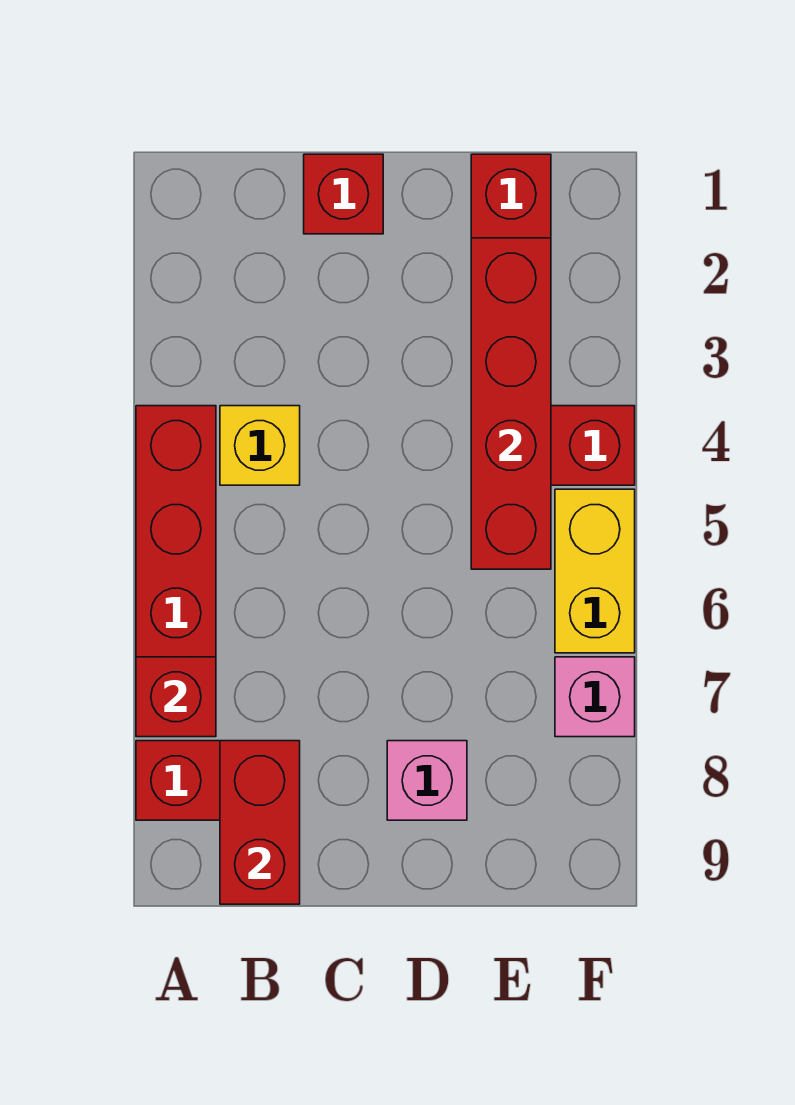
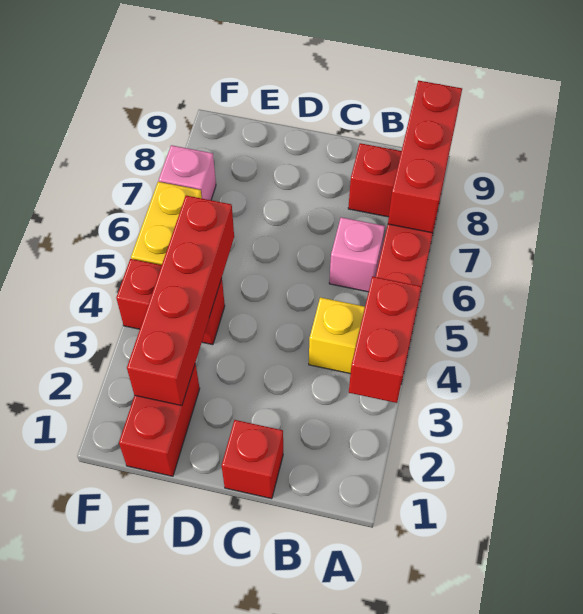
red 1x1 brick [136,657,216,737] -> red 1x3 brick [388,80,462,233]
red 1x2 brick [220,741,300,904] -> red 1x2 brick moved to [349,277,421,403]
pink 1x1 brick [387,741,467,820] -> pink 1x1 brick moved to [329,217,385,292]

